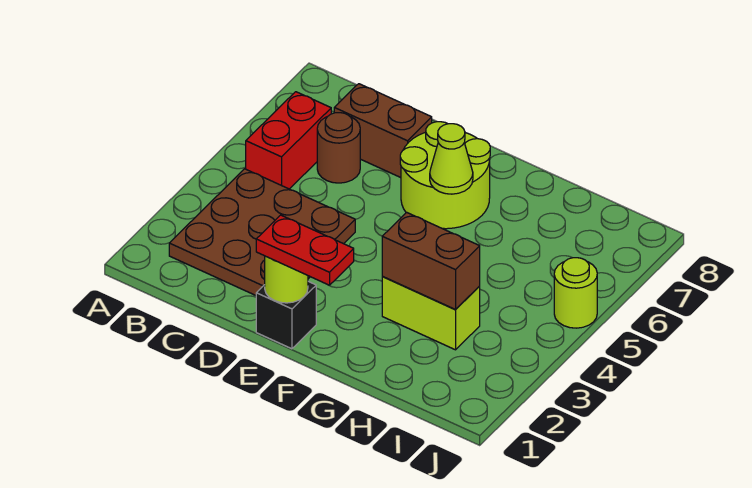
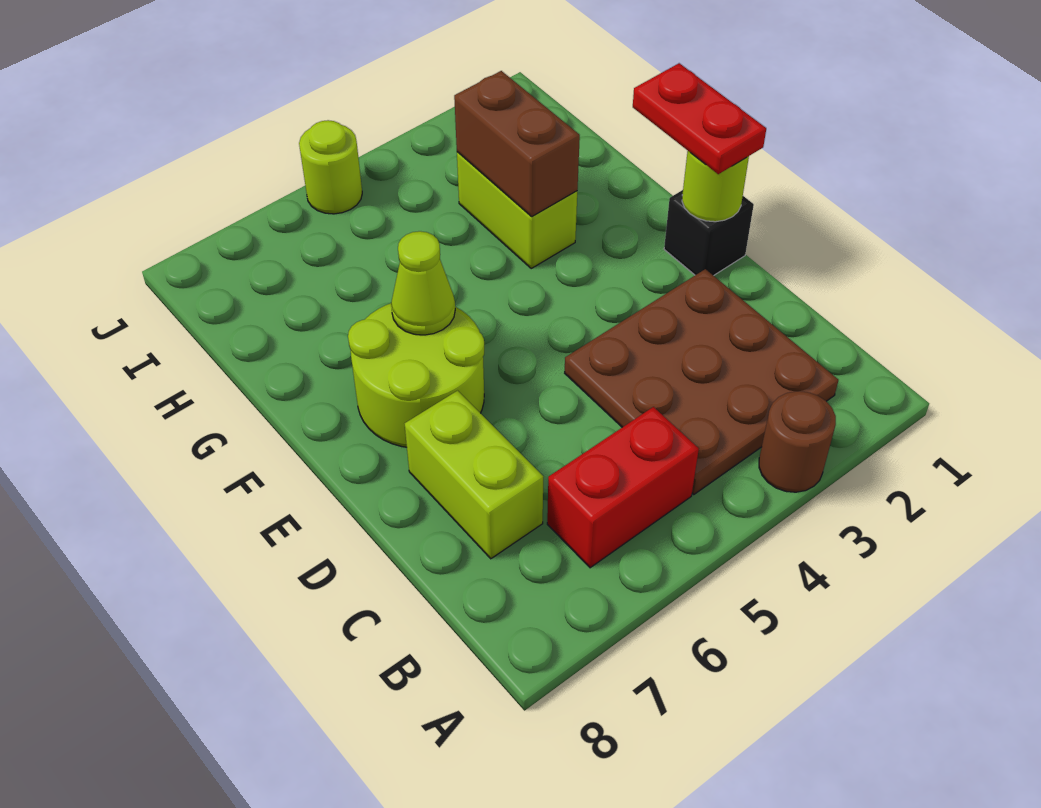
brown 1x1 round brick [317,113,360,183] -> brown 1x1 round brick moved to [759,391,836,492]
brown 1x2 brick [334,84,432,178] -> lime 1x2 brick [405,391,544,559]

